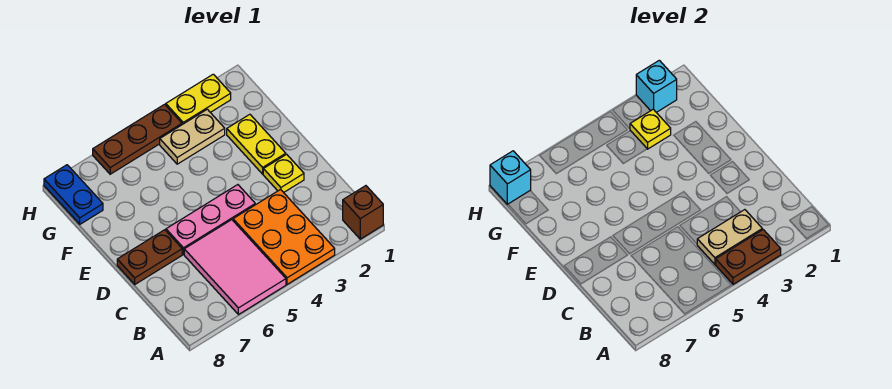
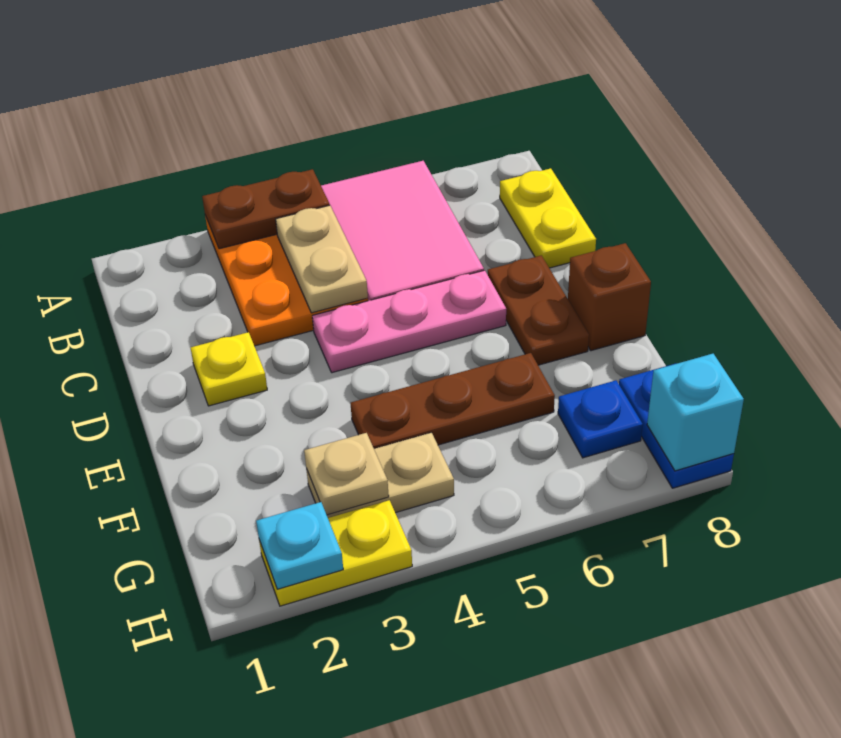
brown 1x1 brick [343,186,383,239] -> brown 1x1 brick moved to [568,243,651,351]
tan 1x2 plate [697,210,762,264] -> tan 1x2 plate turned to [276,205,368,313]
brown 1x2 plate [117,230,182,284] -> brown 1x2 plate turned to [488,255,589,365]
yellow 1x2 plate [227,114,286,174] -> yellow 1x2 plate moved to [500,168,596,268]
yellow 1x1 plate [630,109,671,149] -> tan 1x1 plate [304,433,389,515]
none -> blue 1x1 plate [558,380,643,458]
cyan 1x1 brick [636,60,677,112] -> cyan 1x1 plate [256,502,343,589]
brown 1x3 plate [93,104,182,174] -> brown 1x3 plate moved to [350,353,555,449]

